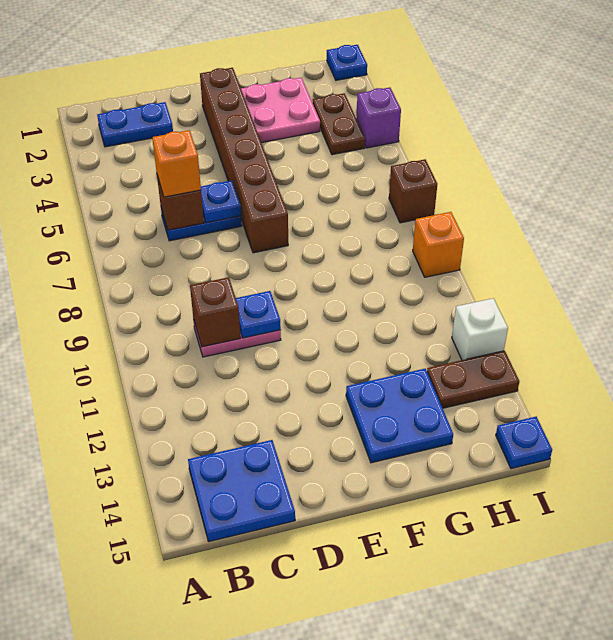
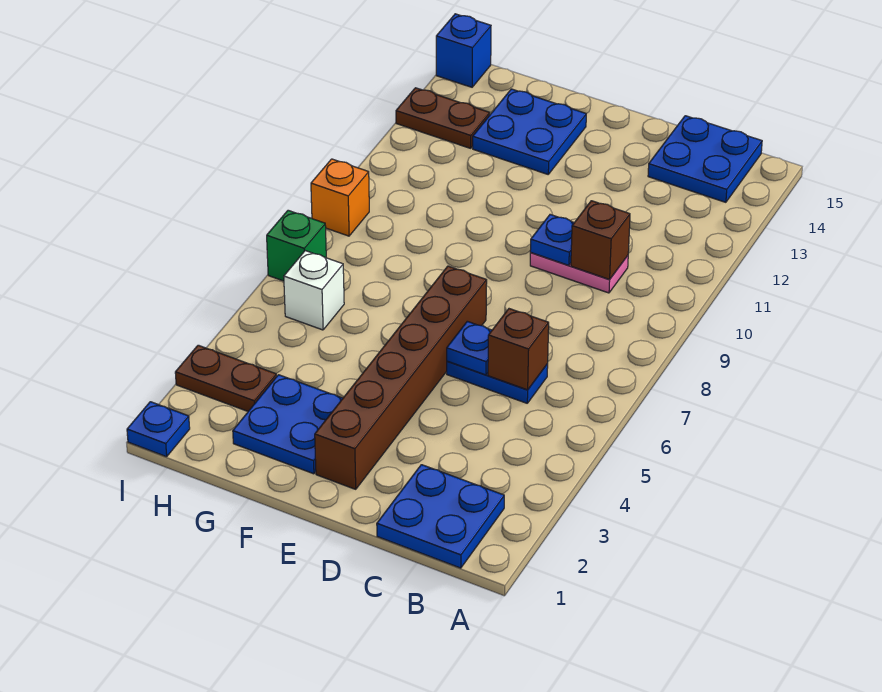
blue 1x2 plate [97,102,173,147] -> blue 2x2 plate [377,465,504,568]
orange 1x1 brick [152,130,201,197] -> none
pink 2x2 plate [241,78,320,143] -> blue 2x2 plate [233,375,343,474]
brown 1x2 plate [313,93,365,155] -> brown 1x2 plate turned to [175,345,277,411]
purple 1x1 brick [356,87,401,148] -> none
brown 1x1 brick [389,159,437,223] -> green 1x1 brick [267,210,326,281]
white 1x1 brick [452,298,508,360] -> white 1x1 brick moved to [284,251,344,330]
blue 1x1 plate [496,417,552,469] -> blue 1x1 brick [436,14,491,87]

